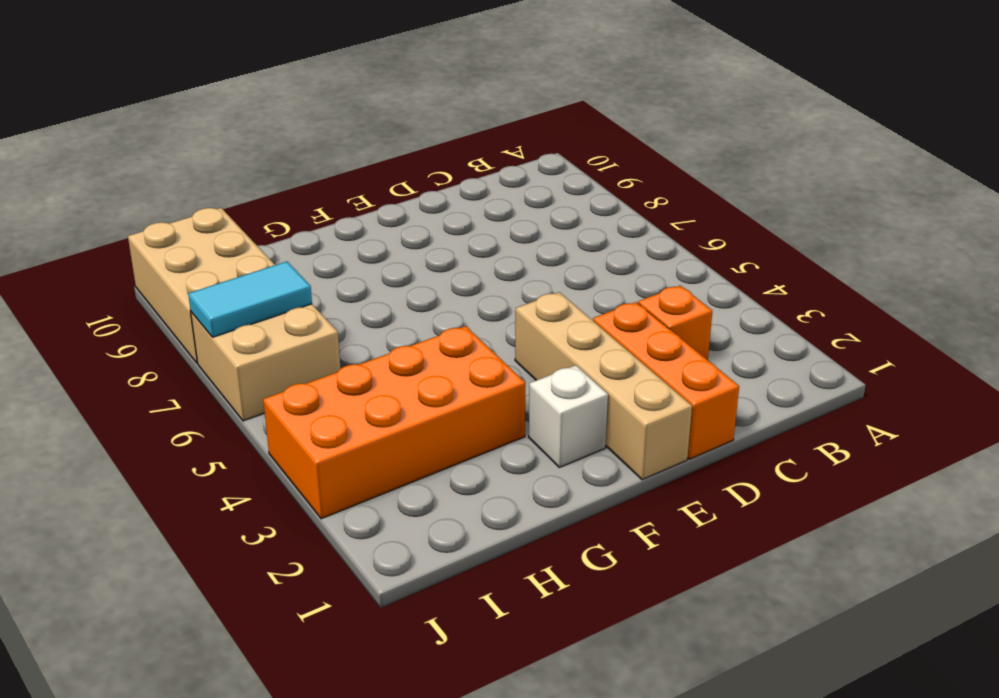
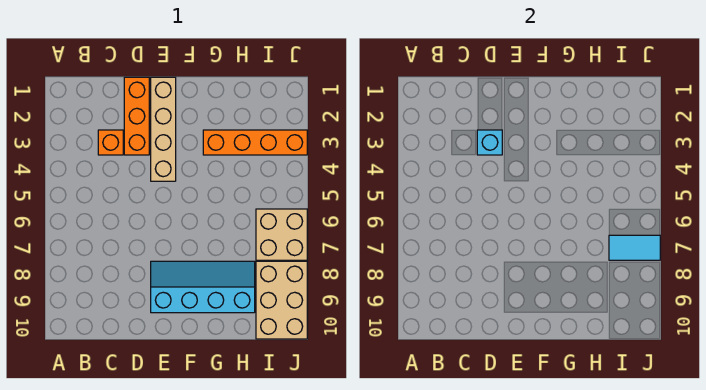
none -> cyan 1x1 brick [477,130,502,155]
none -> cyan 2x4 slope [151,261,255,313]
white 1x1 brick [529,365,608,468] -> none
orange 2x4 brick [263,326,525,519] -> orange 1x4 brick [203,130,307,155]

